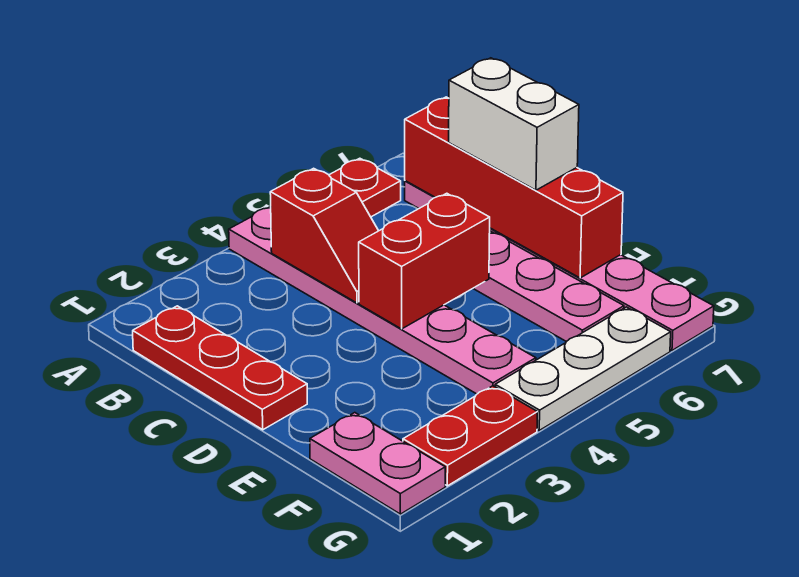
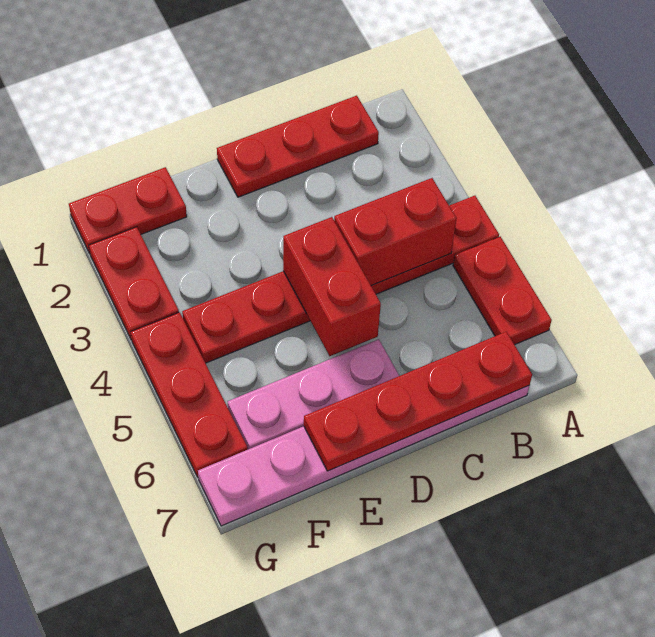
pink 1x6 plate [229,207,536,394] -> red 1x6 plate [182,196,499,363]
red 1x2 slope [270,168,378,303] -> red 1x2 brick [334,178,457,286]
red 1x4 brick [405,97,623,278] -> red 1x4 plate [304,332,532,471]
white 1x2 brick [449,58,579,190] -> none
pink 1x2 plate [310,413,445,514] -> red 1x2 plate [69,167,187,253]
white 1x3 plate [495,307,671,430] -> red 1x3 plate [131,312,248,477]

